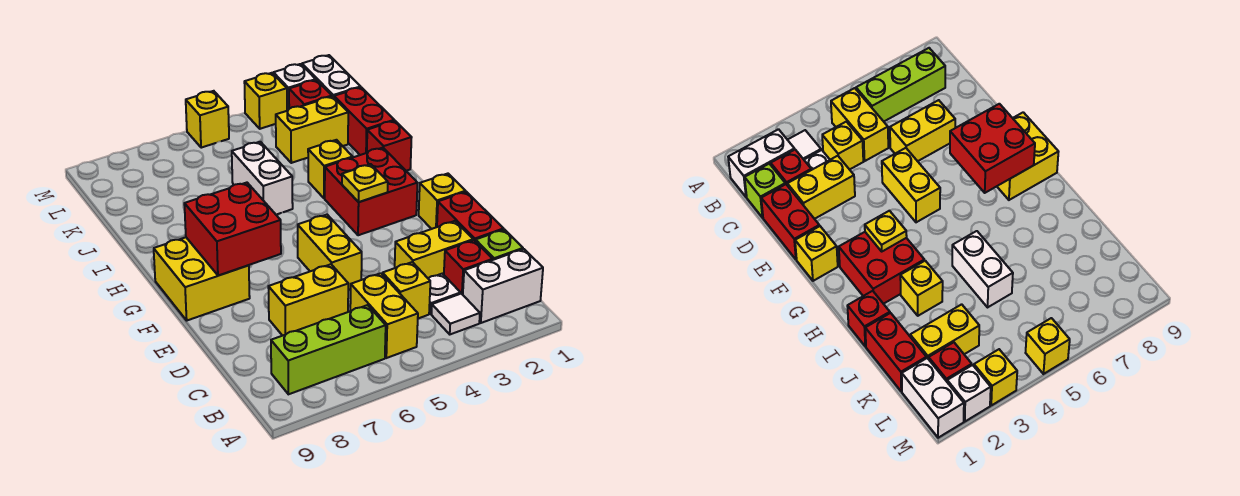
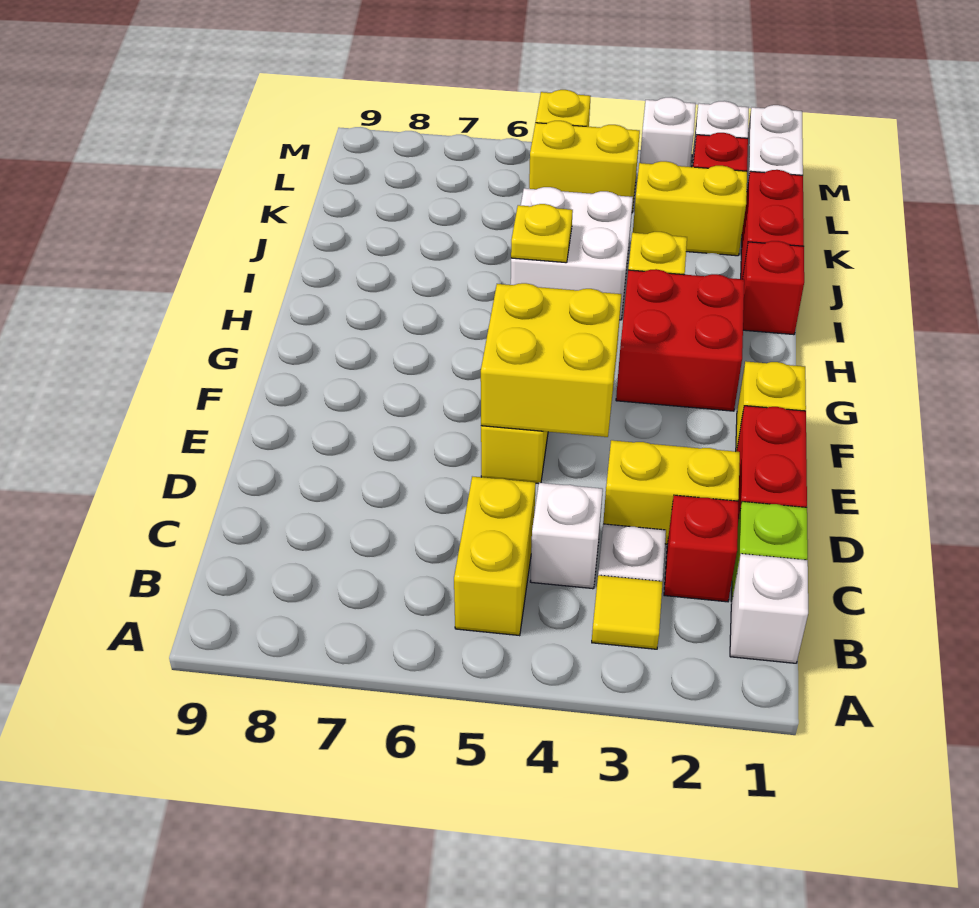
white 1x2 brick [463,249,543,323] -> white 1x1 brick [730,554,808,663]
white 1x1 tile [432,294,480,334] -> yellow 1x1 tile [592,575,663,649]
lime 1x3 brick [271,305,386,394] -> none
yellow 1x1 brick [383,262,430,318] -> white 1x1 brick [530,483,603,589]
yellow 1x2 brick [268,264,348,336] -> yellow 1x2 brick moved to [529,121,640,212]
red 2x2 brick [184,183,281,276] -> none
yellow 2x2 brick [154,237,250,320] -> yellow 2x2 brick moved to [481,283,621,437]
yellow 1x1 plate [342,164,388,202] -> yellow 1x1 plate moved to [511,204,573,263]
white 1x2 brick [232,142,293,215] -> white 2x2 brick [511,187,633,320]
yellow 1x1 brick [244,73,287,129] -> white 1x1 brick [640,97,696,167]

